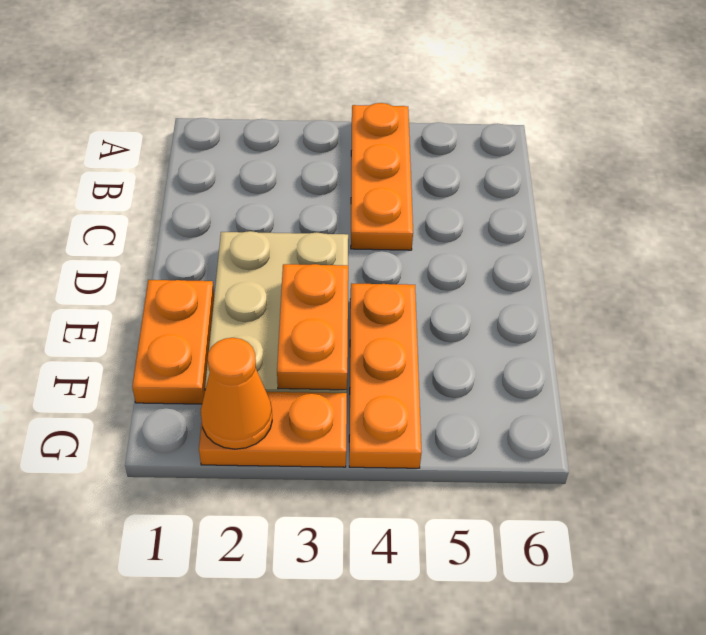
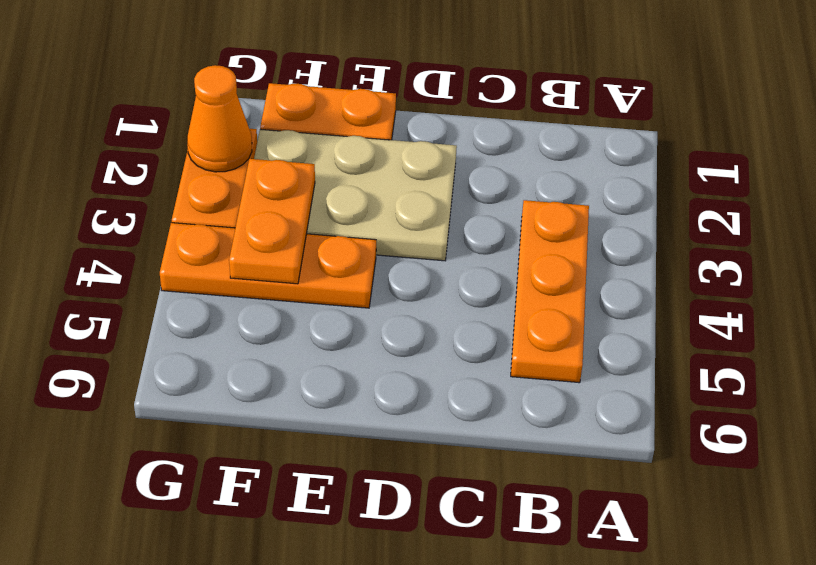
orange 1x3 plate [351,103,413,250] -> orange 1x3 plate turned to [511,200,589,383]
orange 1x2 plate [277,264,348,390] -> orange 1x2 plate turned to [229,159,315,284]

